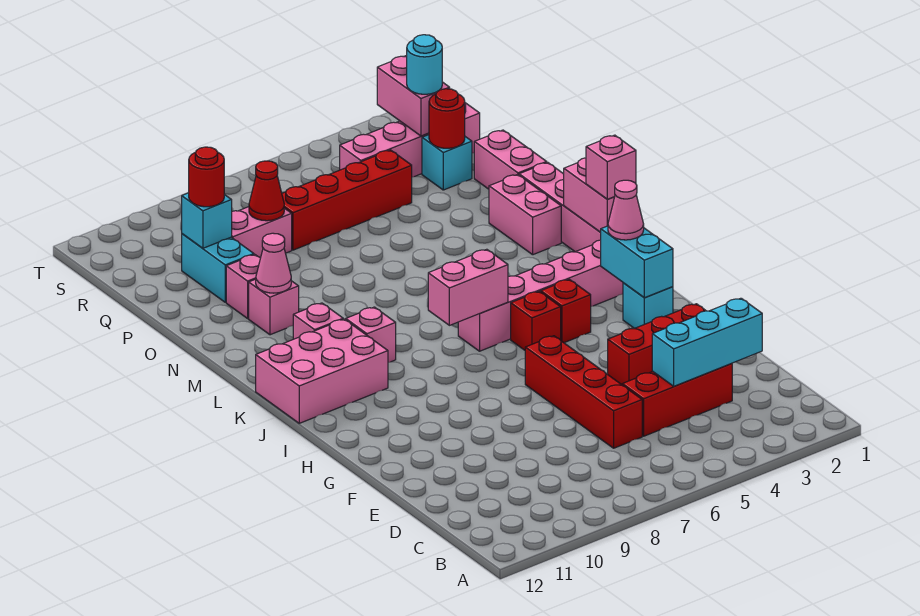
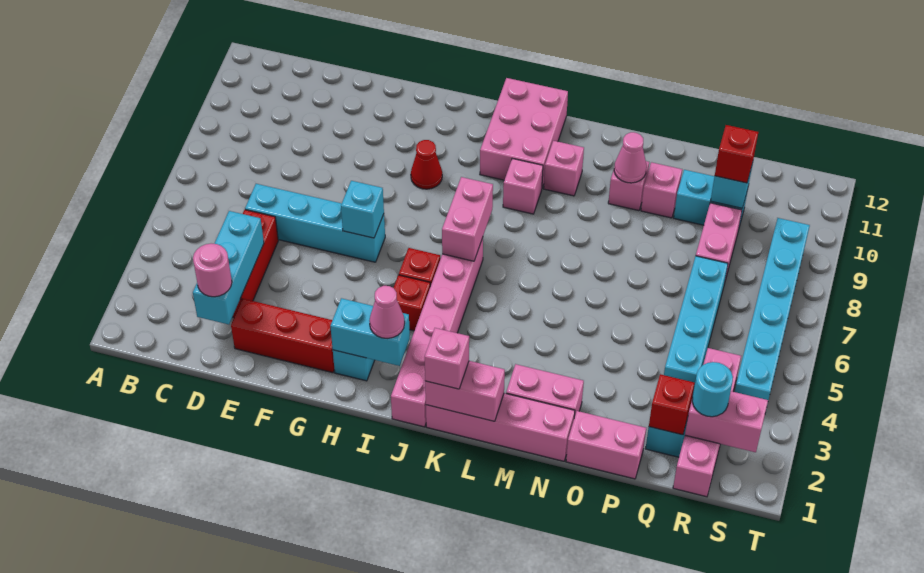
none -> pink 1x1 round brick [193,243,232,297]
red 1x4 brick [525,336,642,448] -> cyan 1x4 brick [245,184,385,262]
red 1x3 brick [608,304,706,385] -> red 1x3 brick turned to [231,299,334,373]
none -> cyan 1x1 brick [341,181,384,238]
red 1x1 round brick [429,89,465,148] -> red 1x1 brick [649,374,694,435]
red 1x4 brick [282,150,412,250] -> cyan 1x4 brick [664,256,728,397]
red 1x1 cone [249,161,284,221] -> red 1x1 cone moved to [411,140,442,189]
red 1x1 round brick [189,147,224,207] -> red 1x1 brick [715,125,758,183]
none -> cyan 1x6 brick [735,218,810,400]

